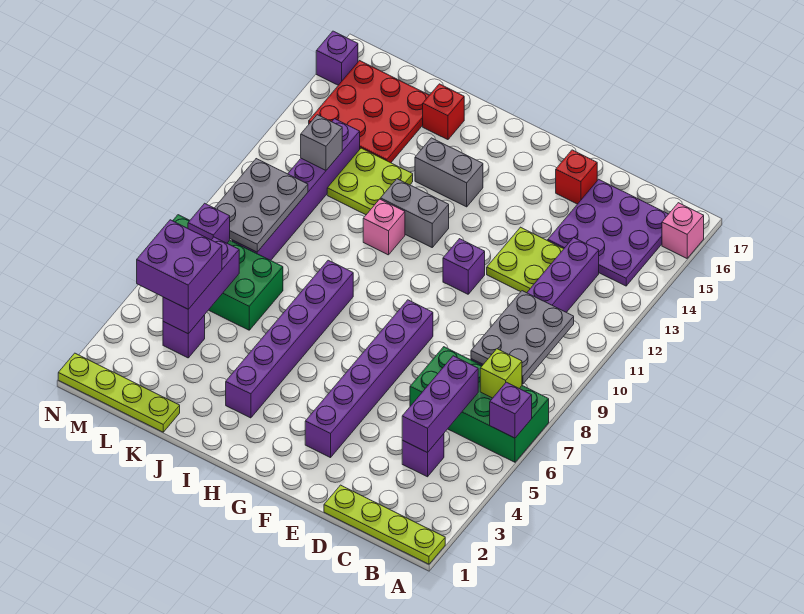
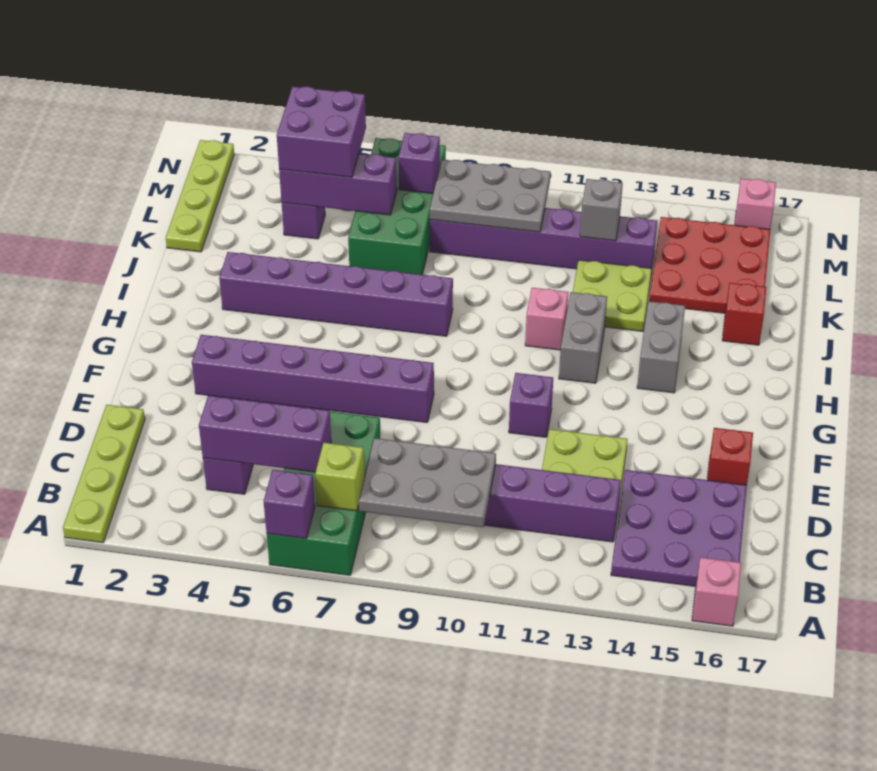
purple 1x1 brick [316,31,358,85] -> pink 1x1 brick [735,178,776,229]

